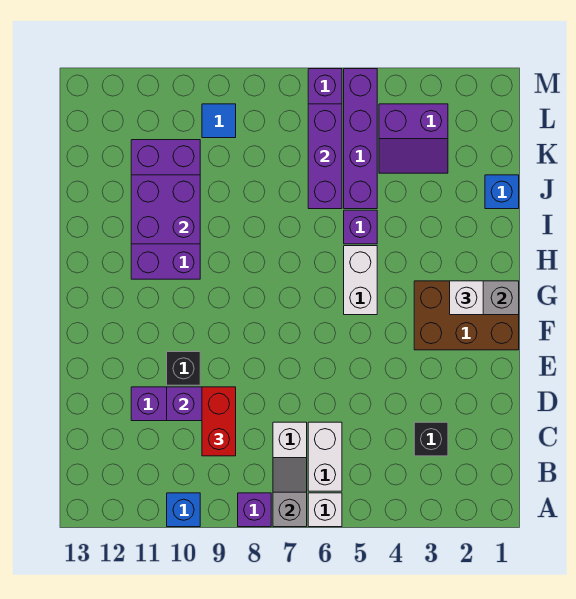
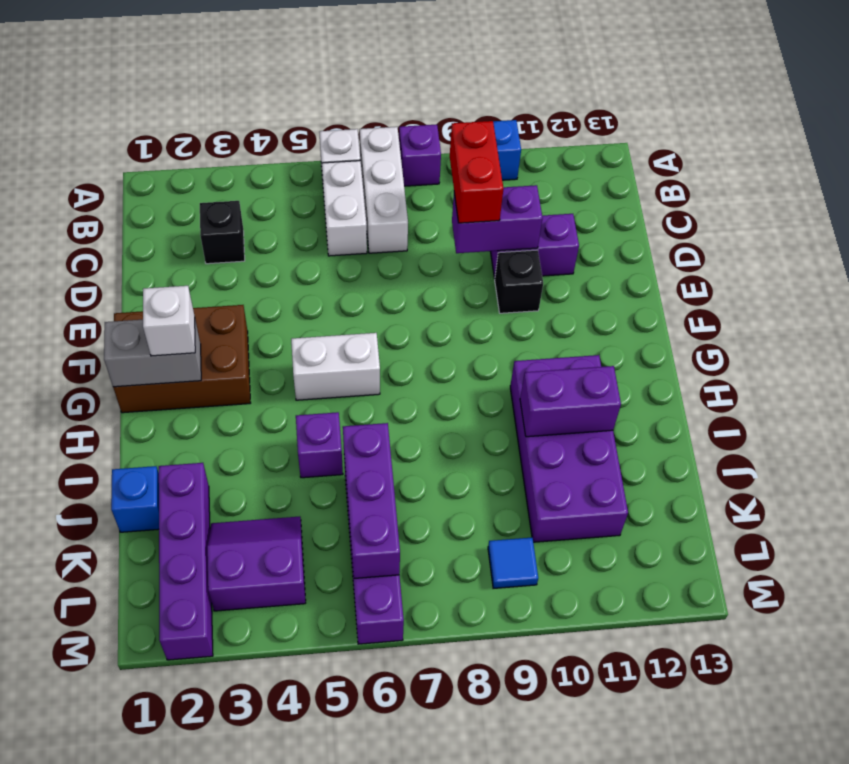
grey 1x2 slope [273,458,307,527] -> none
white 1x2 brick [344,246,377,315] -> white 1x2 brick turned to [291,333,380,400]
purple 2x2 brick [131,175,200,244] -> purple 1x2 brick [520,366,621,437]
purple 1x4 brick [344,69,377,209] -> purple 1x4 brick moved to [159,463,213,660]

